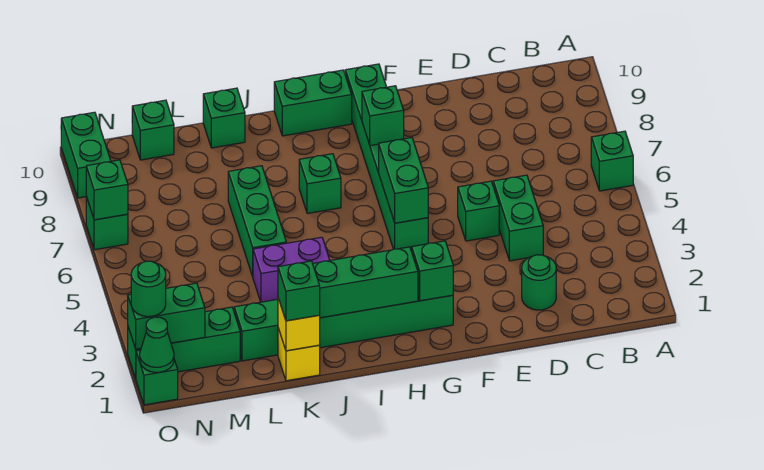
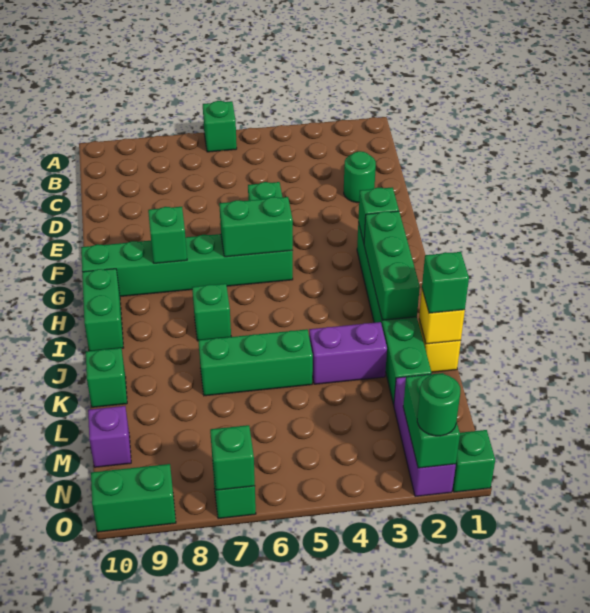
green 1x2 brick [493,175,543,261] -> none
purple 1x2 brick [253,237,330,302] -> purple 1x2 brick turned to [309,322,387,384]
green 1x3 brick [128,307,240,379] -> purple 1x3 brick [394,374,456,497]
green 1x1 brick [132,100,174,160] -> purple 1x1 brick [88,406,131,467]
green 1x1 cone [140,317,174,372] -> none

